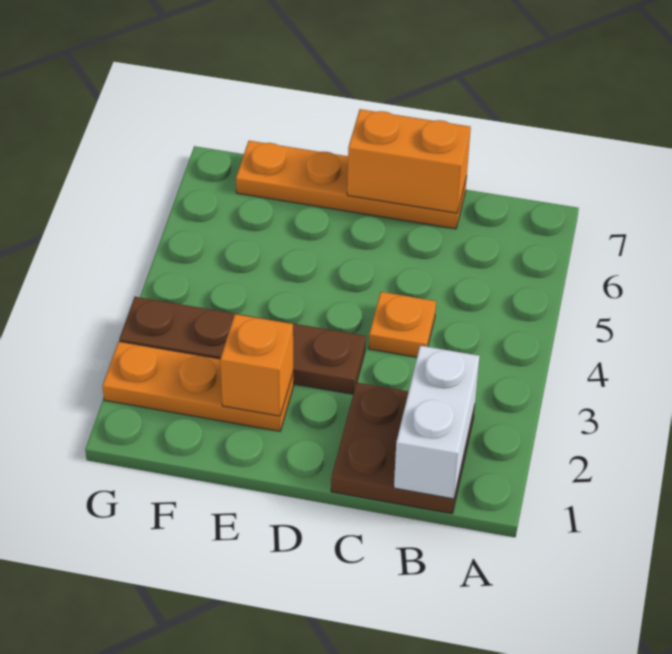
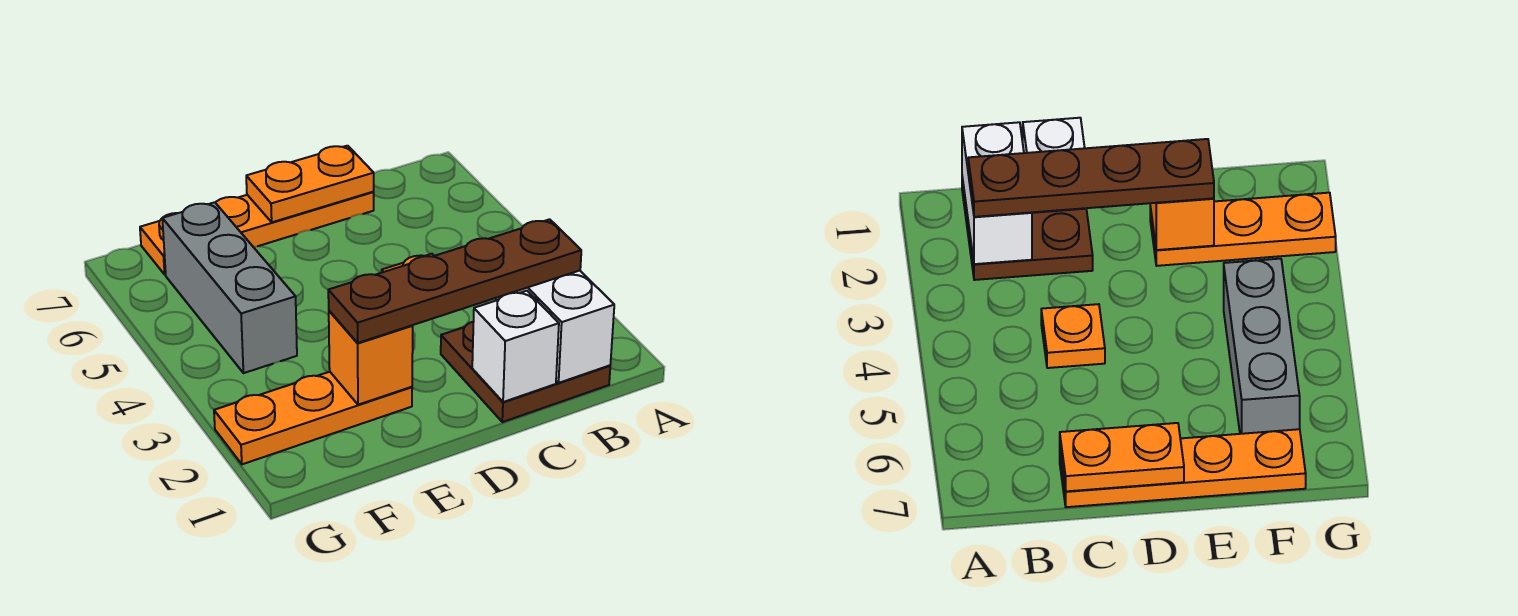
none -> white 1x1 brick [472,291,559,402]
orange 1x2 brick [347,109,471,213] -> orange 1x2 plate [246,146,374,222]
brown 1x4 plate [119,297,366,394] -> brown 1x4 plate moved to [328,219,581,343]
none -> grey 1x3 brick [162,202,297,373]

